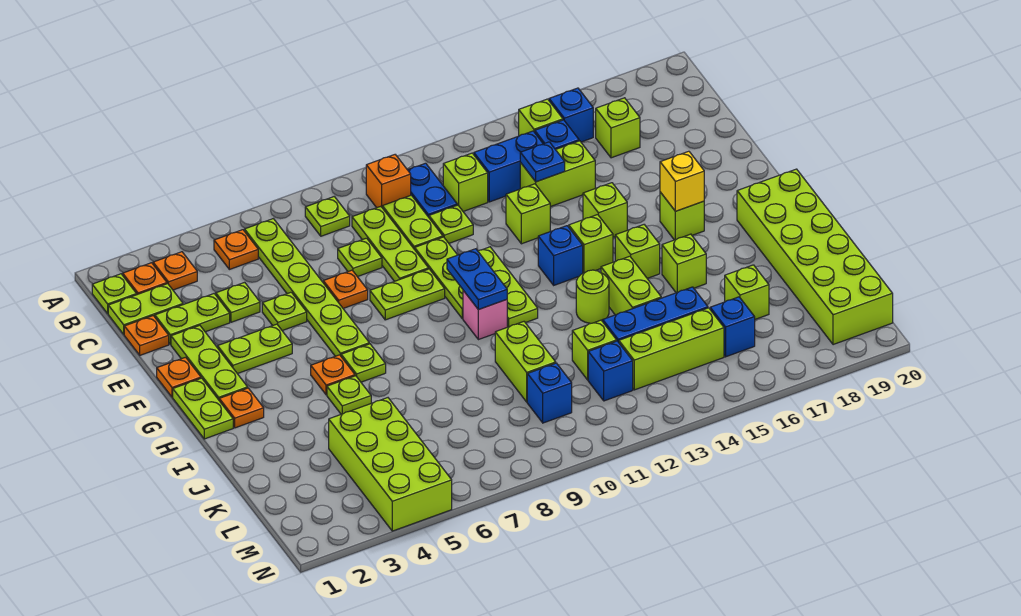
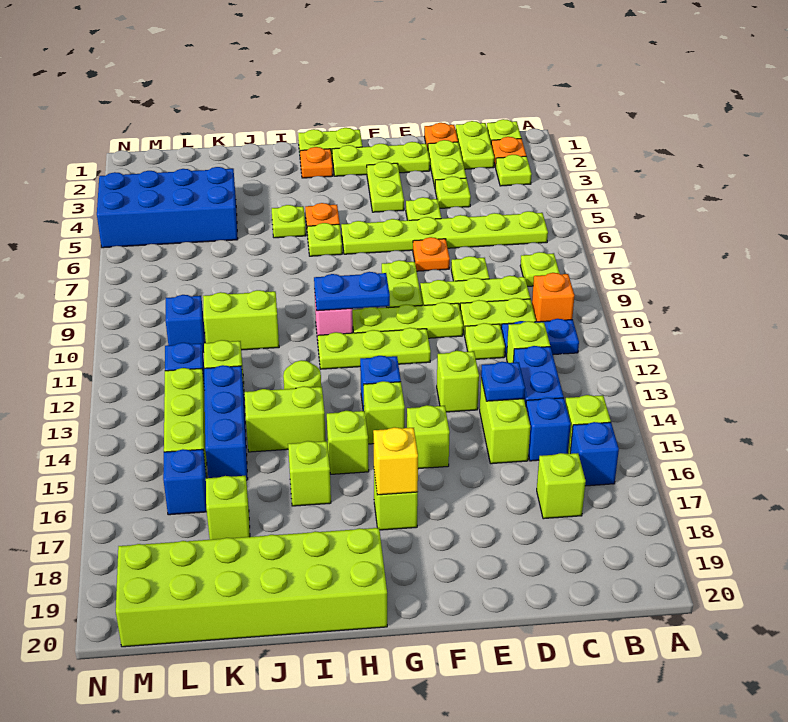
orange 1x1 plate [153,252,197,290] -> lime 1x1 plate [496,155,532,186]
orange 1x1 plate [214,230,258,269] -> none
orange 1x1 plate [157,357,201,397] -> none
lime 2x4 brick [329,398,452,531] -> blue 2x4 brick [97,167,238,248]

